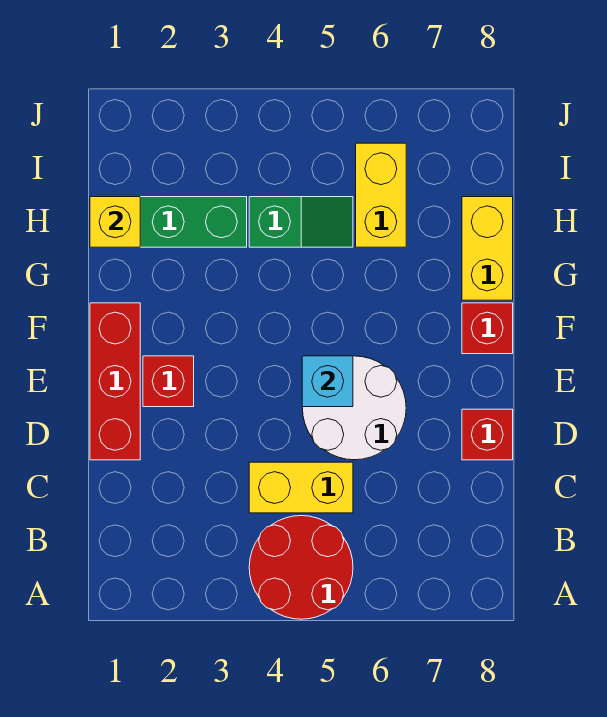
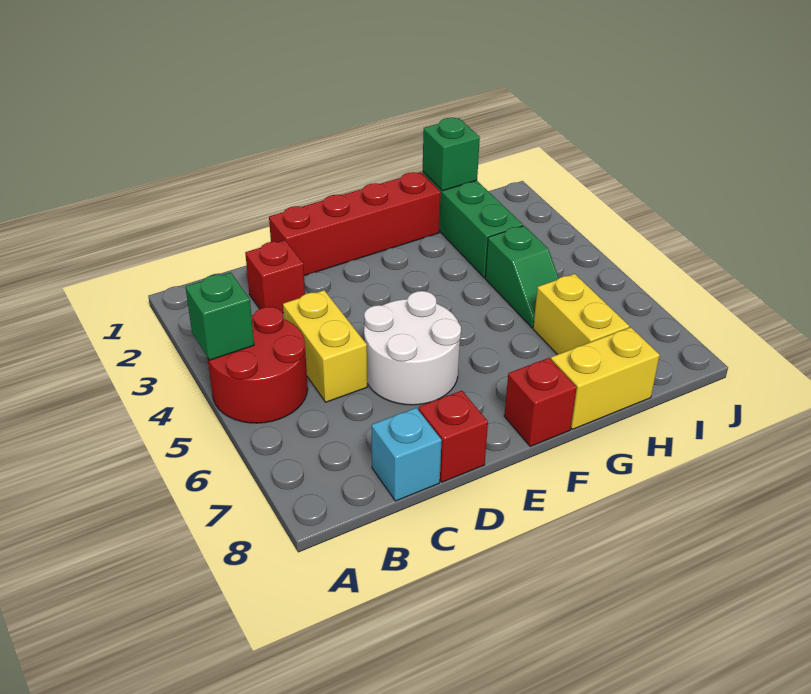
none -> green 1x1 brick [185,272,254,360]
red 1x3 brick [90,303,140,460] -> red 1x4 brick [269,172,441,276]
red 1x1 brick [143,356,194,407] -> red 1x1 brick moved to [245,240,305,313]
cyan 1x1 brick [302,356,353,407] -> cyan 1x1 brick moved to [372,408,442,501]
yellow 1x1 brick [90,197,140,247] -> green 1x1 brick [423,118,480,191]
yellow 1x2 brick [356,143,406,247] -> yellow 1x2 brick turned to [533,274,629,355]

